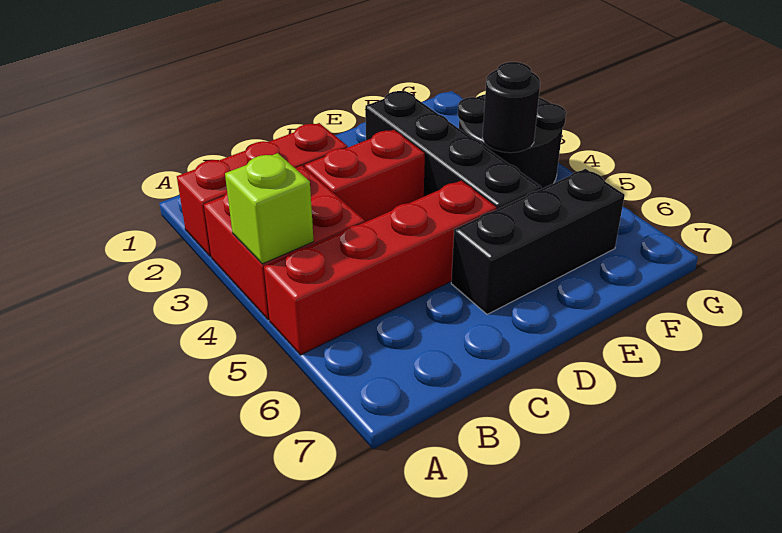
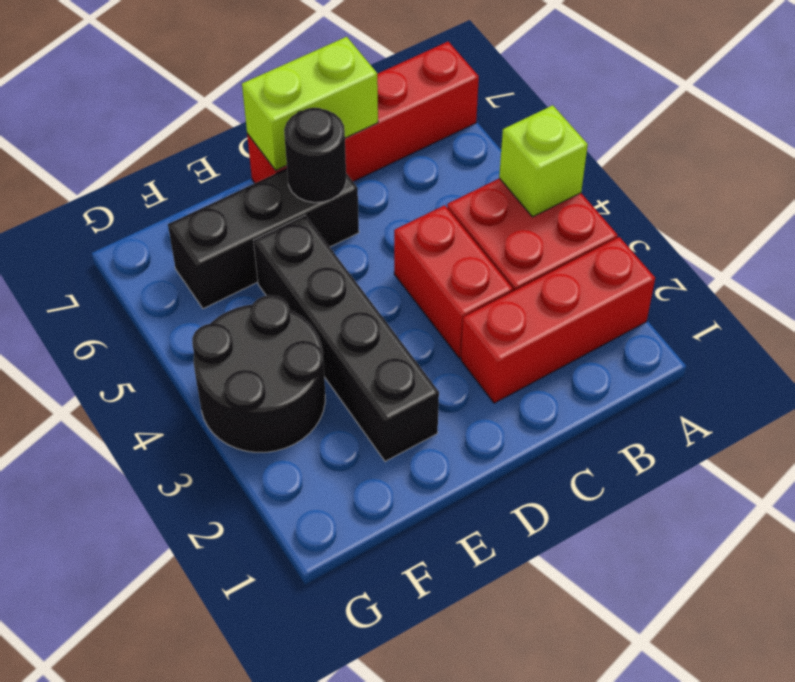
red 1x4 brick [264,181,497,355] -> red 1x4 brick moved to [247,42,479,183]
red 1x2 brick [305,130,425,222] -> red 1x2 brick turned to [394,205,513,358]
none -> lime 1x2 brick [242,37,378,170]
black 1x1 round brick [482,62,540,153] -> black 1x1 round brick moved to [284,108,346,203]

